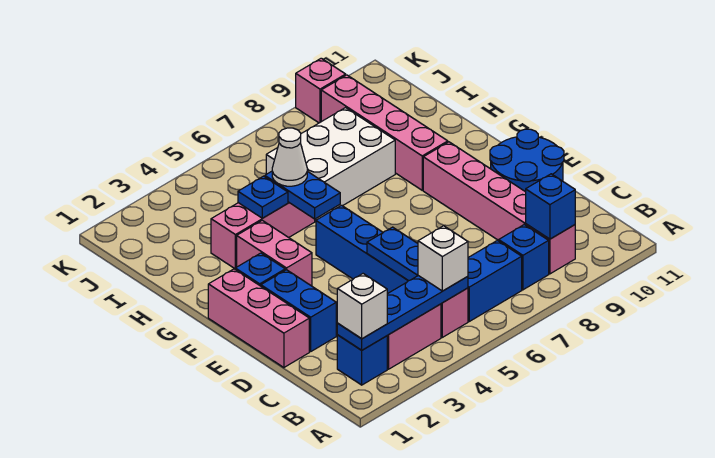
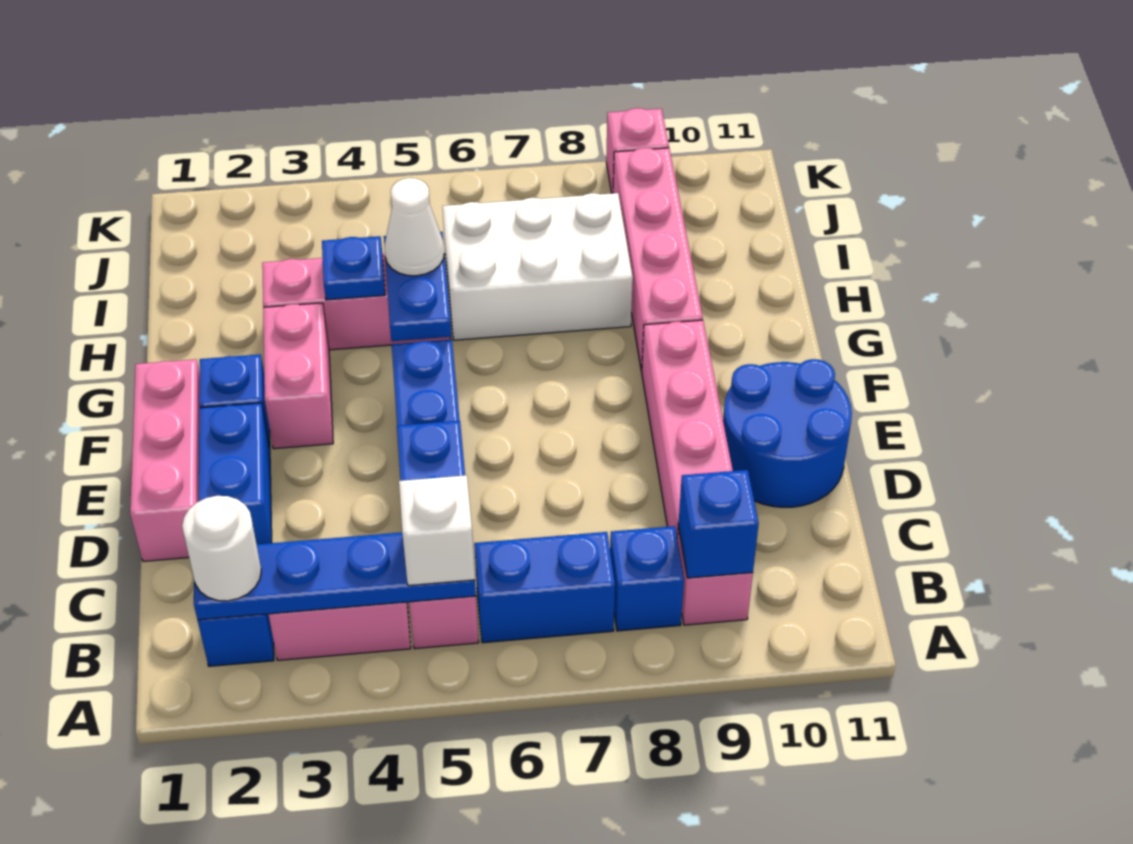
white 1x1 brick [337,274,387,339] -> white 1x1 round brick [182,496,261,601]

